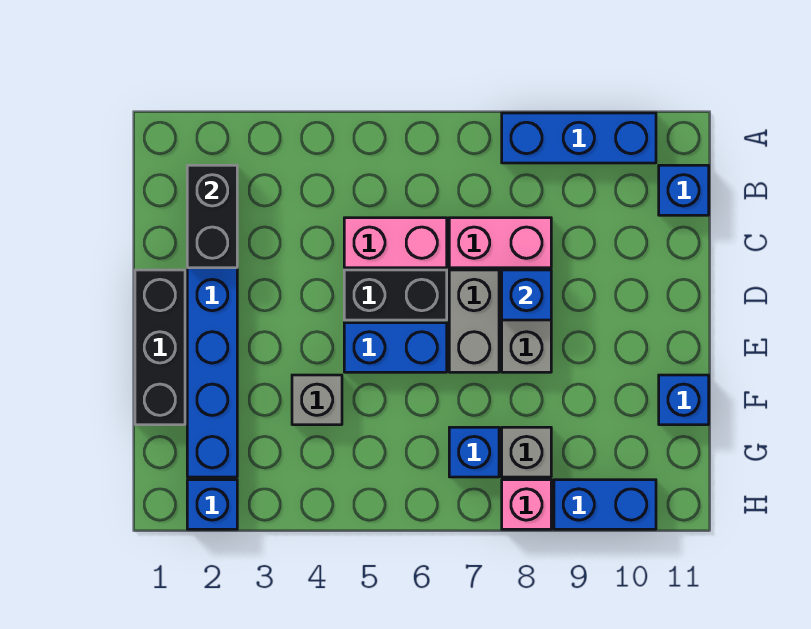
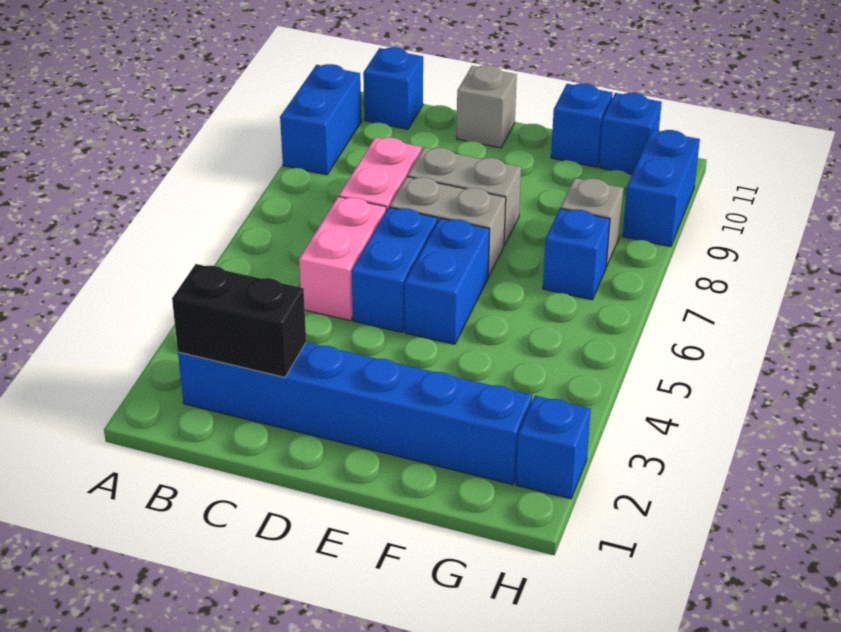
blue 1x3 brick [502,113,656,163] -> blue 1x2 brick [280,64,361,175]
black 1x3 brick [135,270,185,425] -> none
black 1x2 brick [344,270,447,320] -> blue 1x2 brick [351,207,437,332]
blue 1x1 brick [502,270,551,320] -> blue 1x1 brick moved to [599,93,662,174]
grey 1x1 brick [292,375,342,425] -> grey 1x1 brick moved to [457,65,517,148]
pink 1x1 brick [502,480,551,529] -> none

